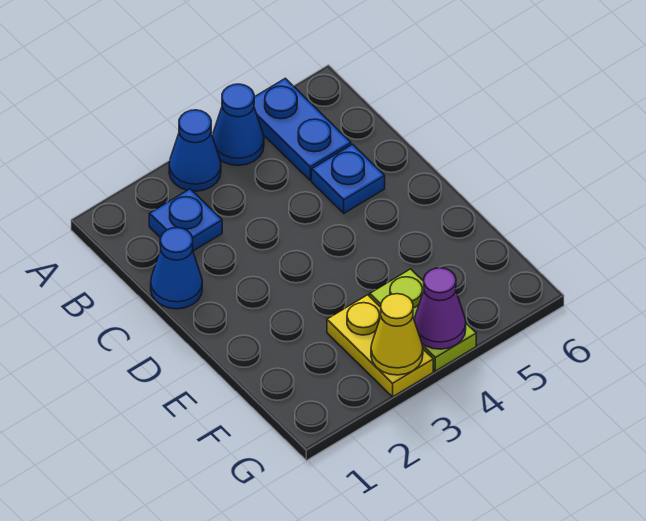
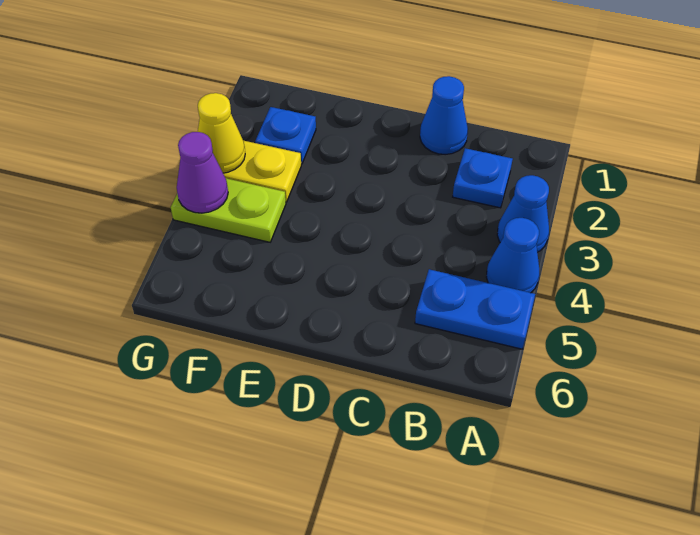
blue 1x1 plate [312,144,385,213] -> blue 1x1 plate moved to [255,107,316,164]

